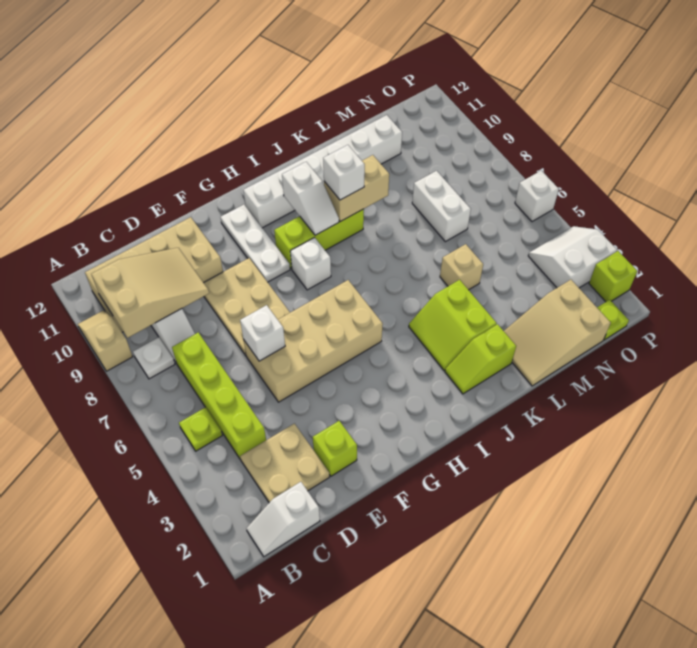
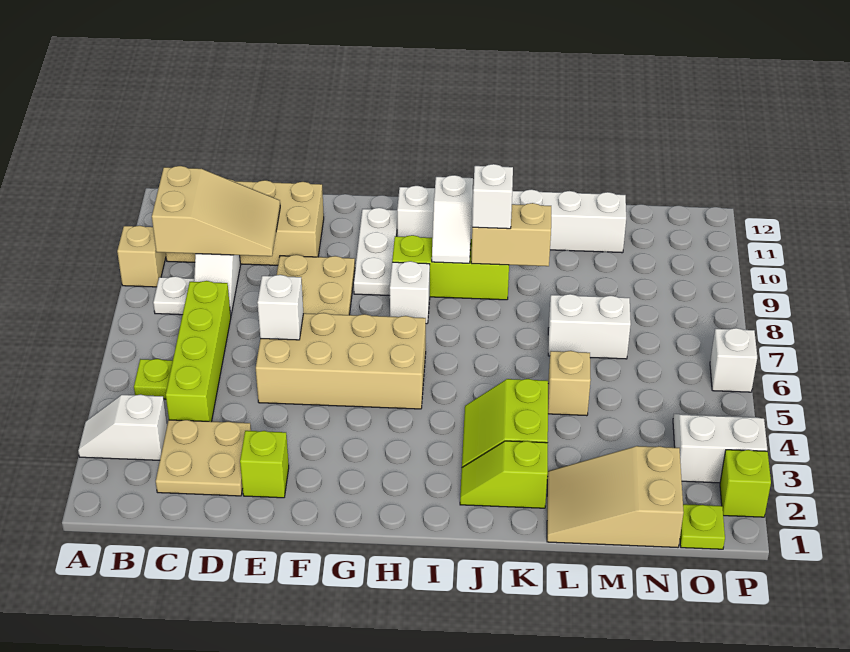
white 1x2 slope [246,482,320,557] -> white 1x2 slope moved to [78,394,167,460]
white 1x2 brick [412,171,471,242] -> white 1x2 brick turned to [548,294,631,359]

